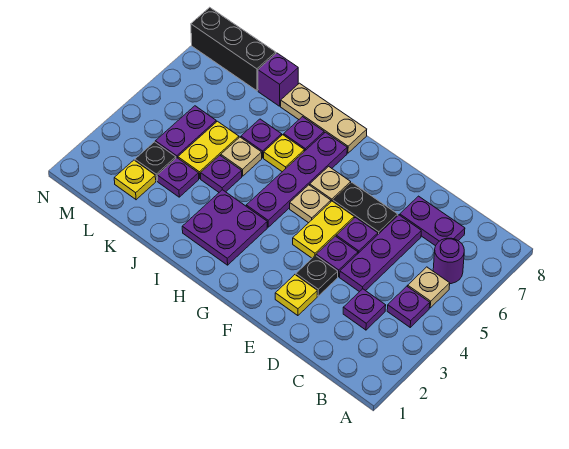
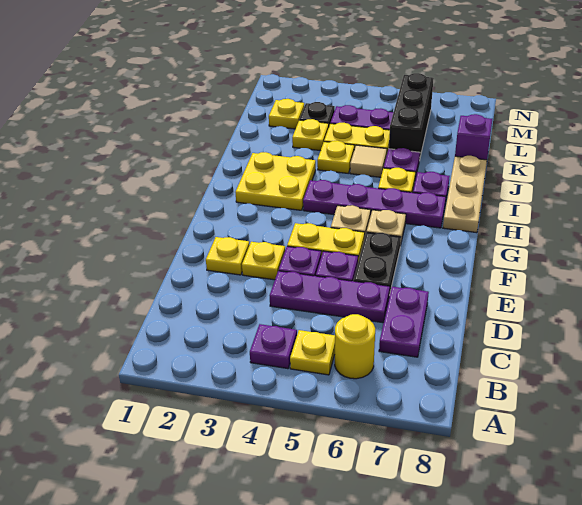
tan 1x1 plate [408,267,450,308] -> yellow 1x1 plate [290,330,335,375]
purple 1x1 round brick [433,238,464,284] -> yellow 1x1 round brick [335,314,375,379]
purple 1x1 plate [343,289,386,330] -> none
black 1x1 plate [296,255,338,296] -> yellow 1x1 plate [242,242,285,280]
purple 2x2 plate [182,190,267,265] -> yellow 2x2 plate [235,152,316,210]
purple 1x1 plate [201,155,242,192] -> yellow 1x1 plate [317,141,354,173]
tan 1x1 plate [221,137,262,176] -> tan 1x1 tile [350,145,387,177]
purple 1x1 plate [157,158,199,197] -> yellow 1x1 plate [292,119,329,151]
black 1x3 brick [191,7,276,91] -> black 1x3 brick moved to [389,73,434,161]

